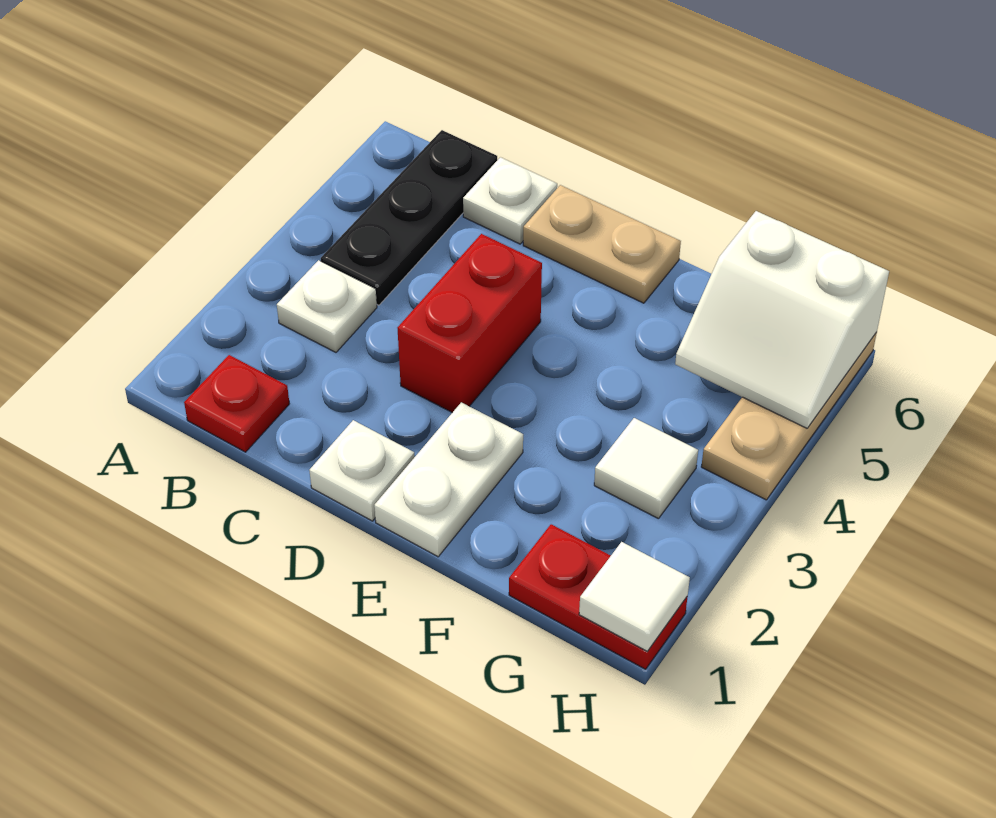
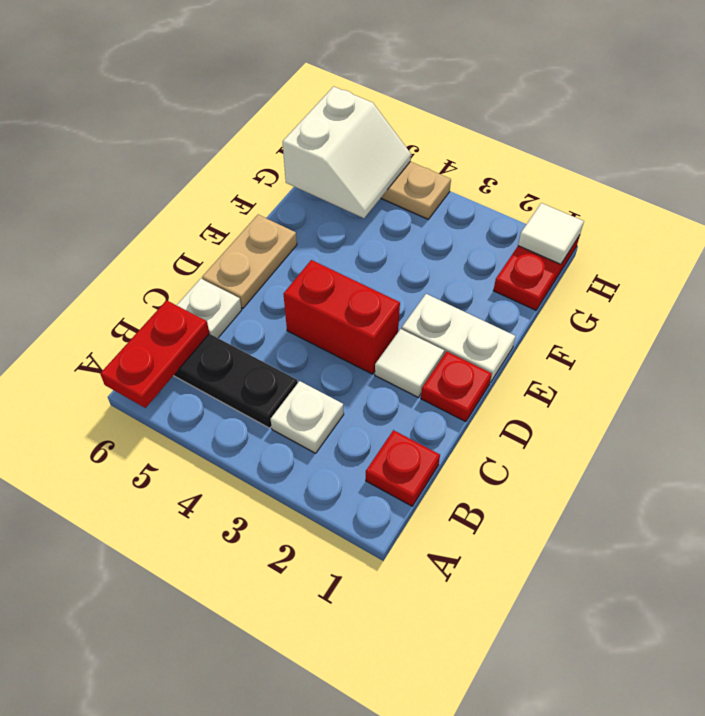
none -> red 1x2 plate [100,300,209,408]
white 1x1 plate [309,420,415,521] -> red 1x1 plate [421,352,492,422]
white 1x1 tile [594,418,698,519] -> white 1x1 tile moved to [375,329,444,398]

